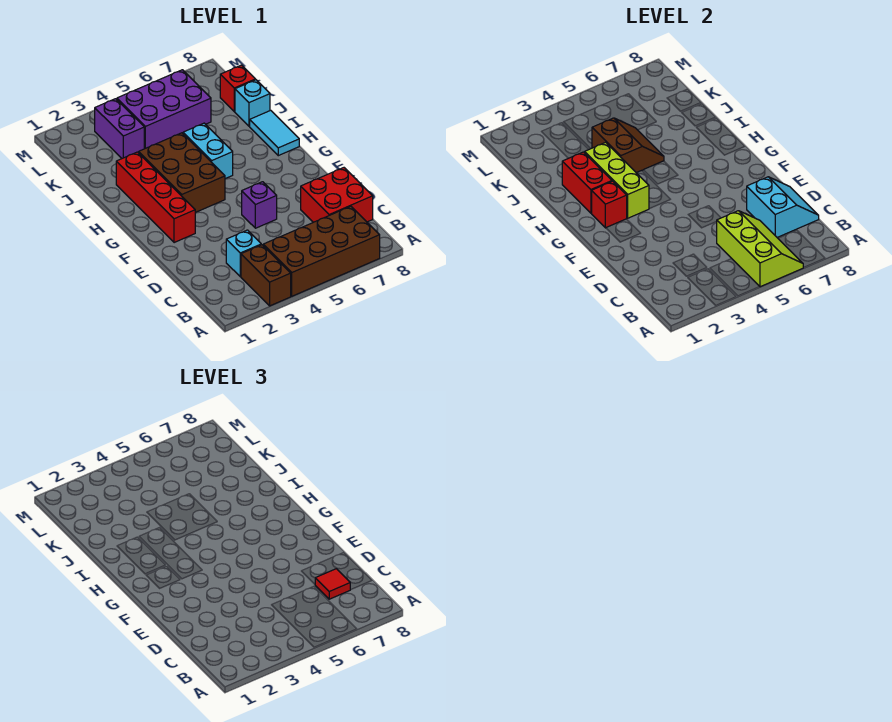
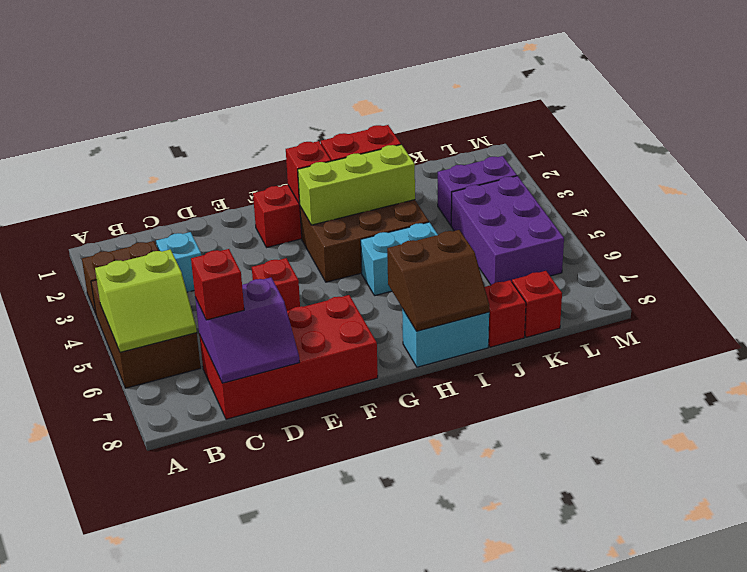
brown 2x4 brick [263,206,380,296] -> brown 2x3 brick [91,280,201,388]
lime 2x3 slope [716,211,803,287] -> lime 2x2 slope [95,249,197,352]
red 2x2 brick [301,168,373,222] -> red 2x4 brick [199,295,378,419]
cyan 2x2 slope [747,177,819,237] -> purple 2x2 slope [195,278,300,383]
red 1x1 tile [315,569,350,599] -> red 1x1 brick [191,249,244,320]
purple 1x1 brick [242,182,277,228] -> red 1x1 brick [252,258,300,311]
cyan 1x2 tile [250,110,299,156] -> cyan 1x2 brick [402,309,489,367]
brown 2x2 slope [592,118,664,173] -> brown 2x2 slope moved to [387,230,489,331]
cyan 1x1 brick [235,80,270,126] -> red 1x1 brick [485,280,526,347]

